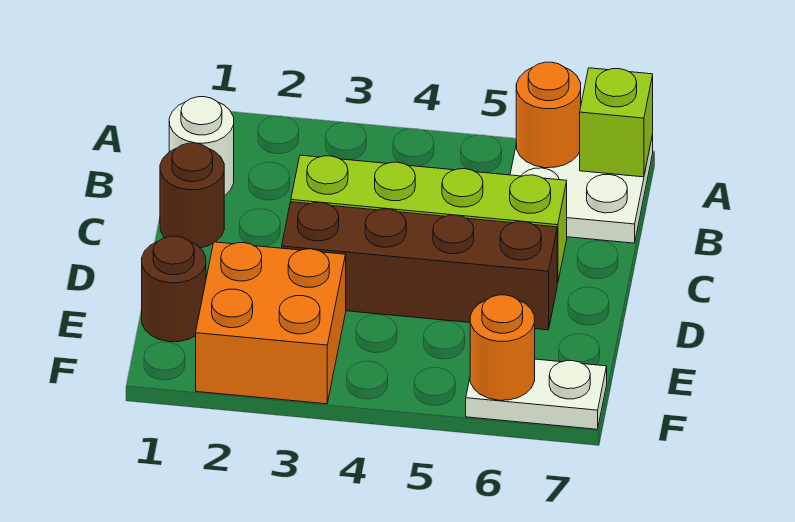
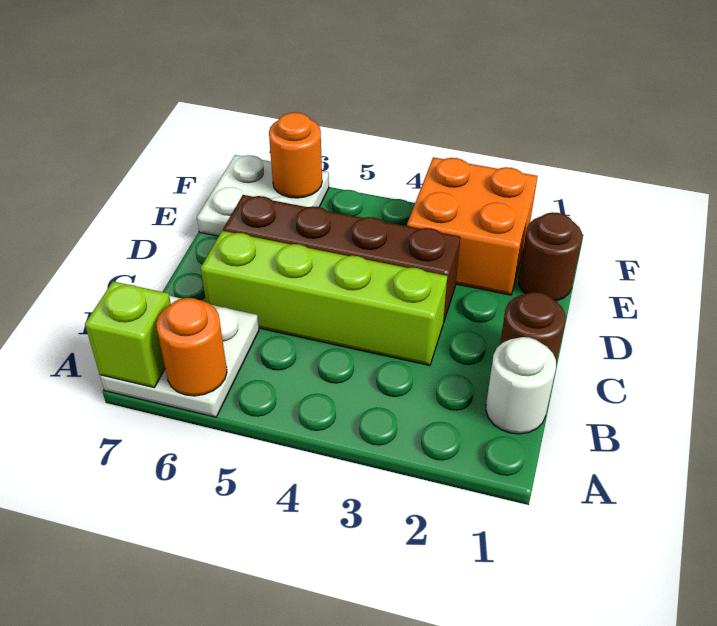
white 1x2 plate [466,359,607,429] -> white 2x2 plate [197,155,329,236]

